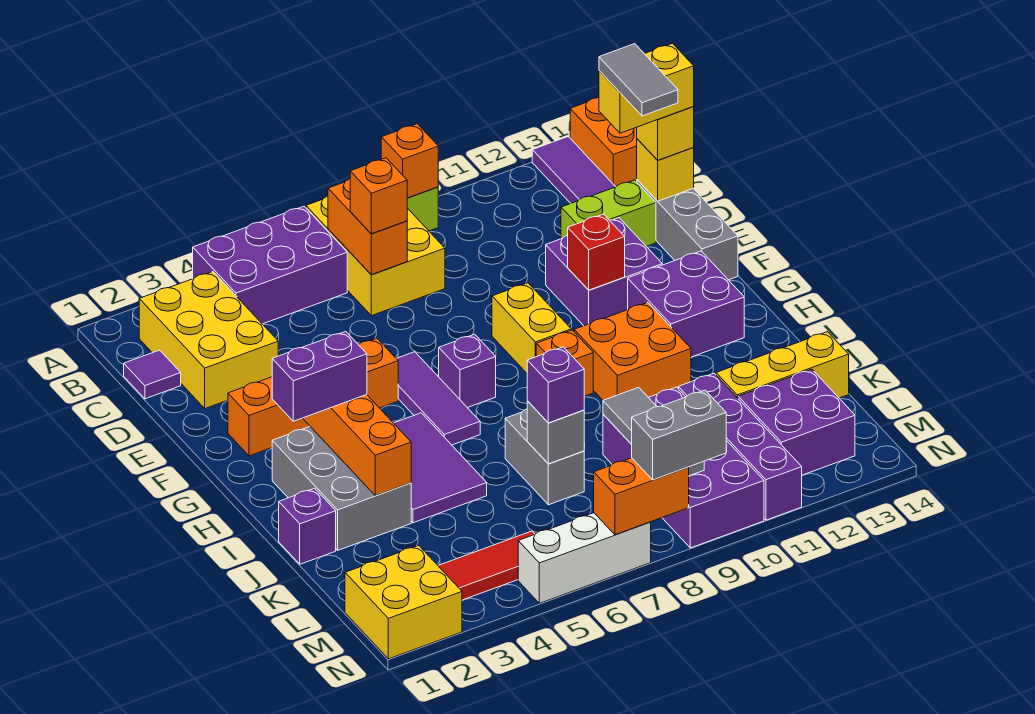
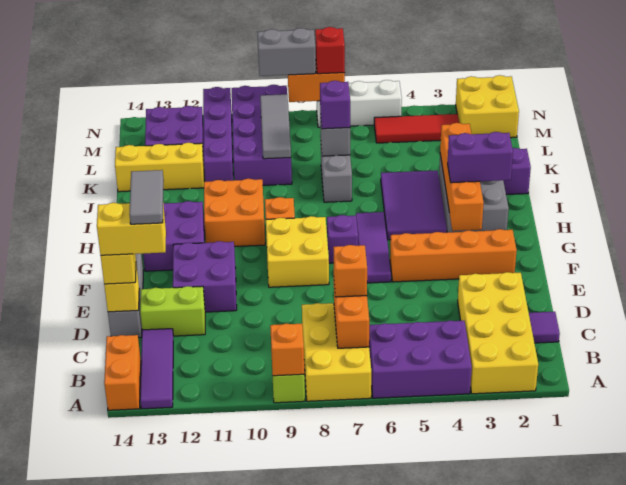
yellow 2x3 brick [139,272,278,408] -> yellow 2x4 brick [458,272,538,394]
yellow 1x2 brick [492,283,571,373] -> yellow 2x2 brick [266,216,329,287]
red 1x1 brick [568,214,625,290] -> red 1x1 brick moved to [315,27,345,74]

